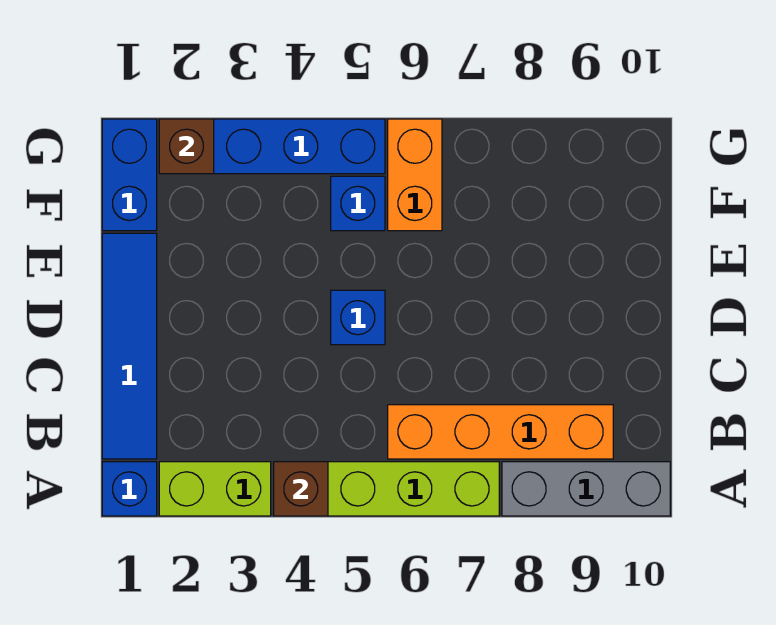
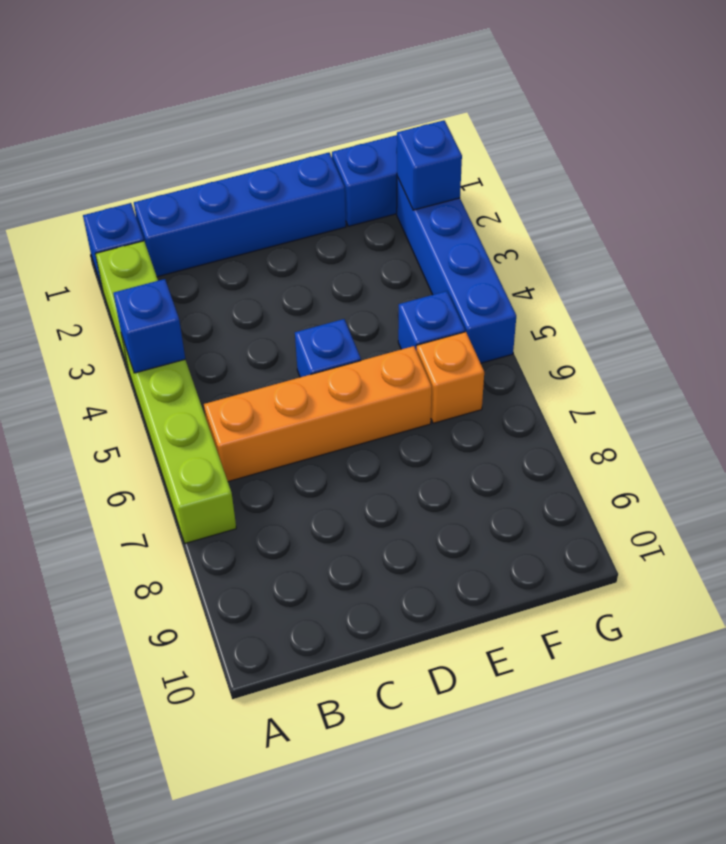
brown 1x1 brick [274,462,328,516] -> blue 1x1 brick [113,279,185,373]
grey 1x3 brick [502,462,670,516] -> none
blue 1x4 tile [102,233,157,459] -> blue 1x4 brick [134,153,346,277]
orange 1x4 brick [388,405,613,459] -> orange 1x4 brick turned to [204,346,432,482]
orange 1x2 brick [388,119,442,231] -> orange 1x1 brick [417,332,484,423]
brown 1x1 brick [159,119,214,174] -> blue 1x1 brick [397,120,462,210]

